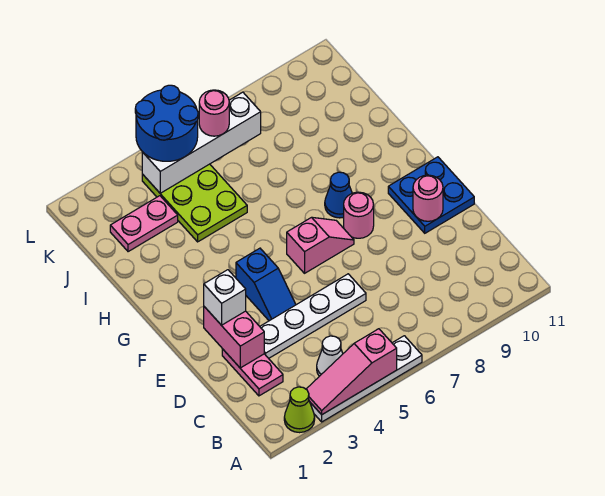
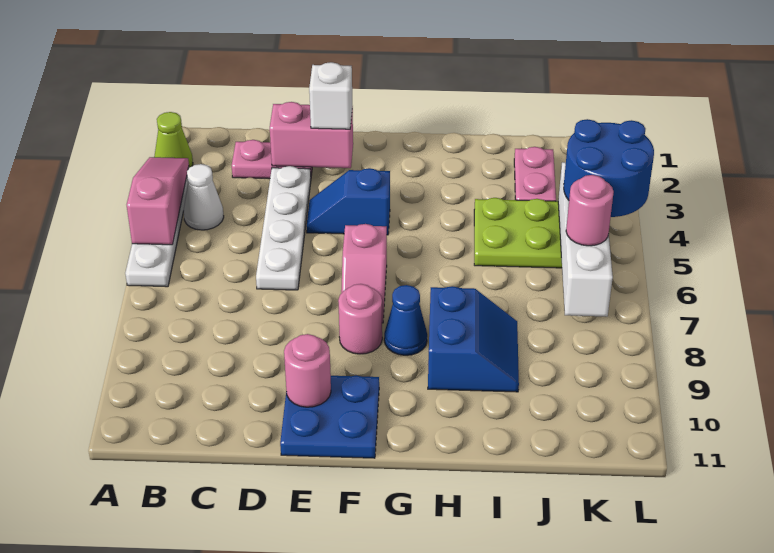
none -> blue 2x2 slope [428,286,519,392]

